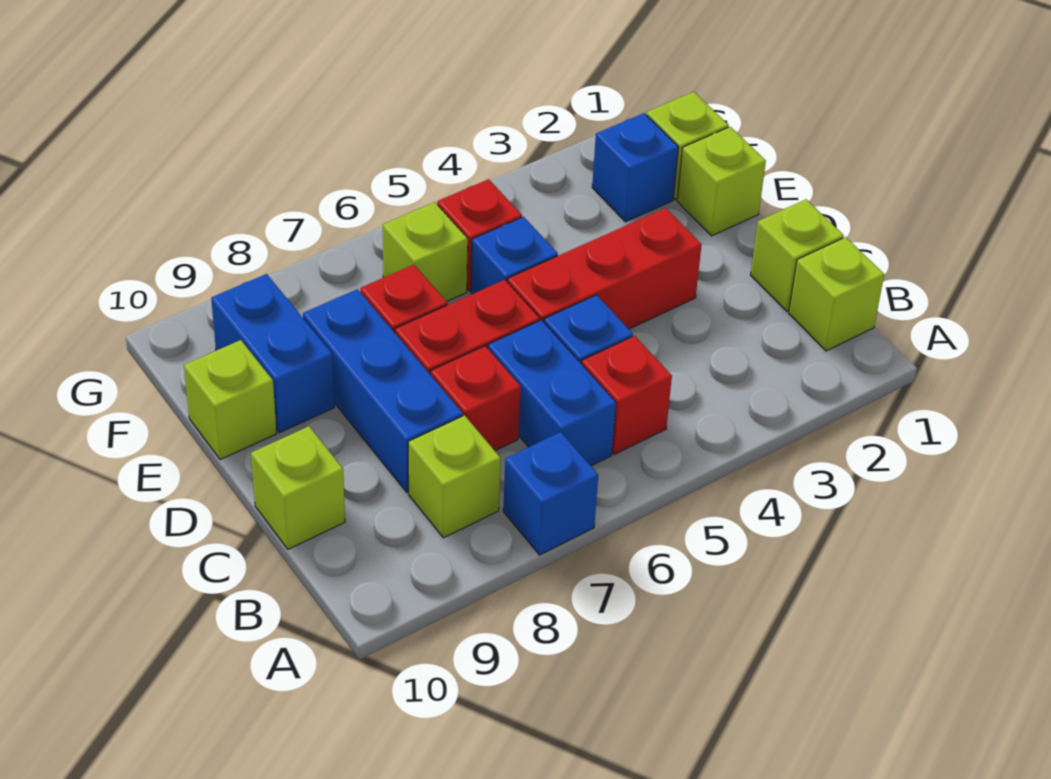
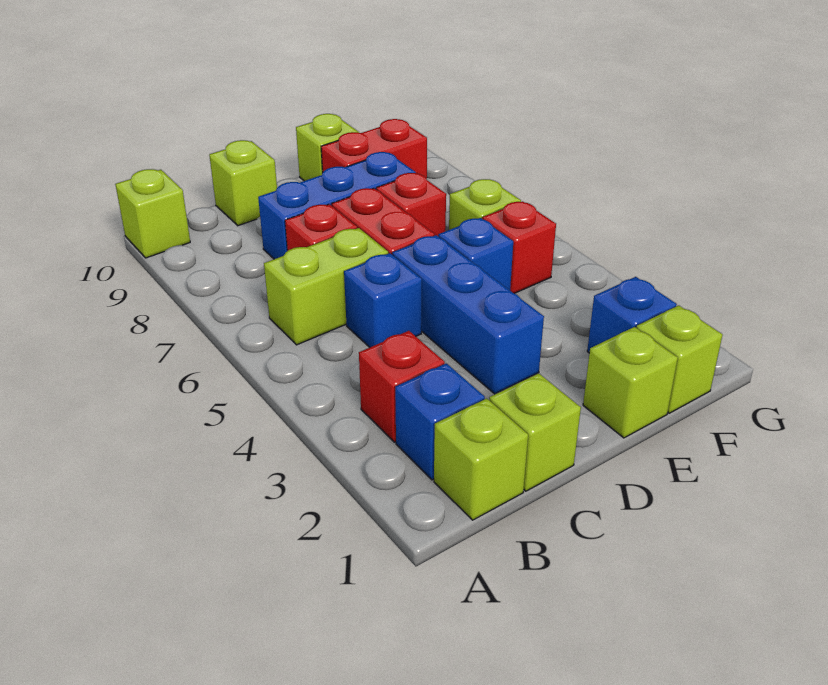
blue 1x1 brick [503,432,598,555] -> blue 1x1 brick moved to [395,363,485,480]
red 1x1 brick [582,336,672,454] -> red 1x1 brick moved to [359,331,445,442]
blue 1x2 brick [488,320,616,466] -> lime 1x2 brick [264,228,388,345]
lime 1x1 brick [408,415,501,538] -> lime 1x1 brick moved to [115,169,190,258]
red 1x3 brick [507,208,702,329] -> blue 1x3 brick [392,235,544,394]
blue 1x2 brick [211,274,334,433] -> red 1x2 brick [321,119,427,179]

